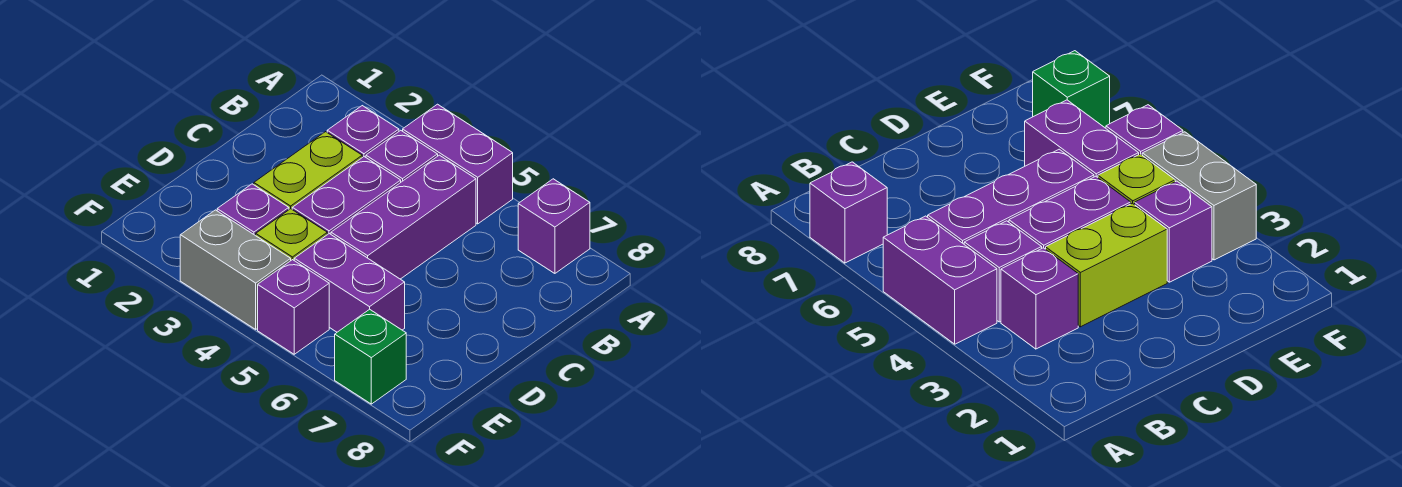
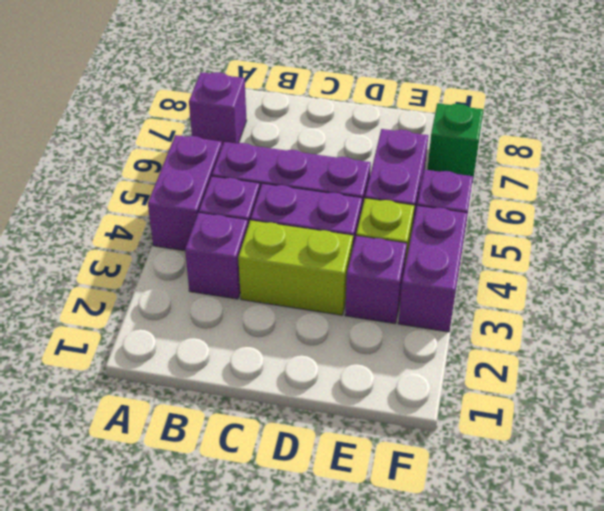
grey 1x2 brick [180,210,291,329] -> purple 1x2 brick [398,206,467,332]

